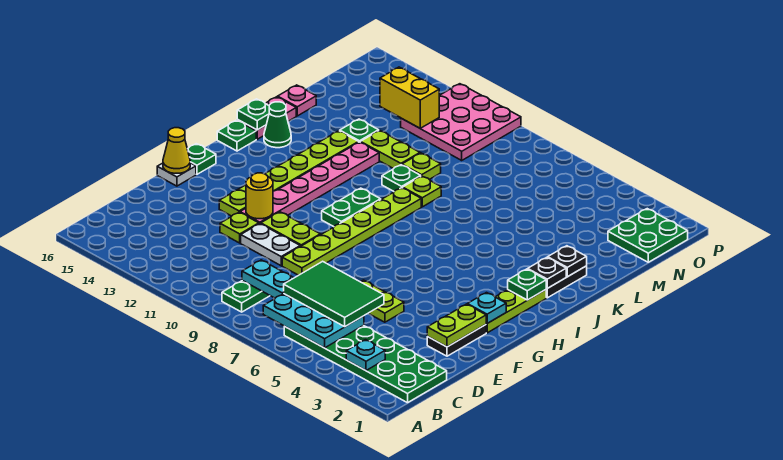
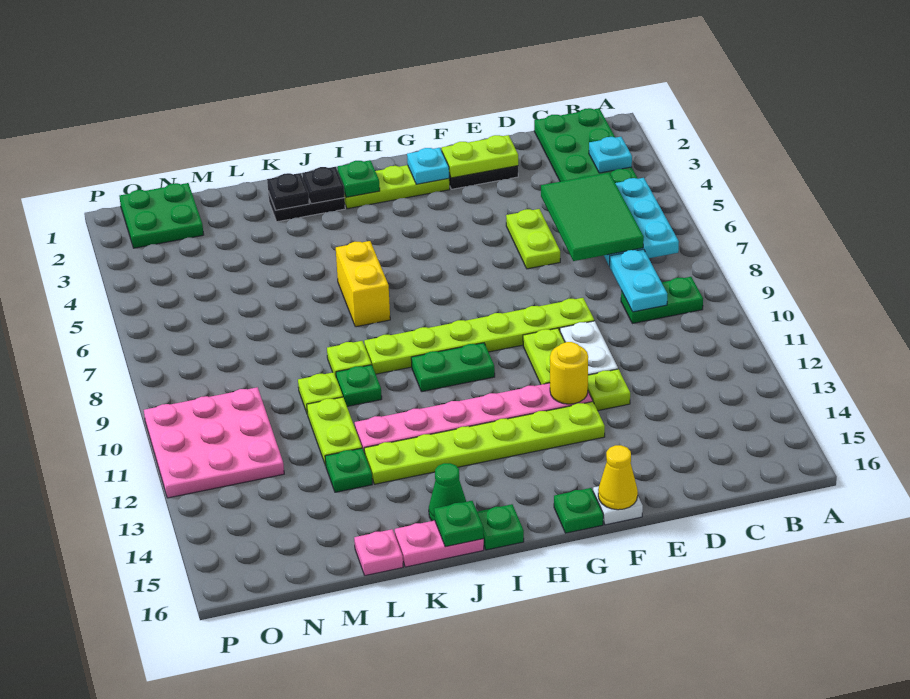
yellow 1x2 brick [380,67,439,128] -> yellow 1x2 brick moved to [336,241,390,327]

